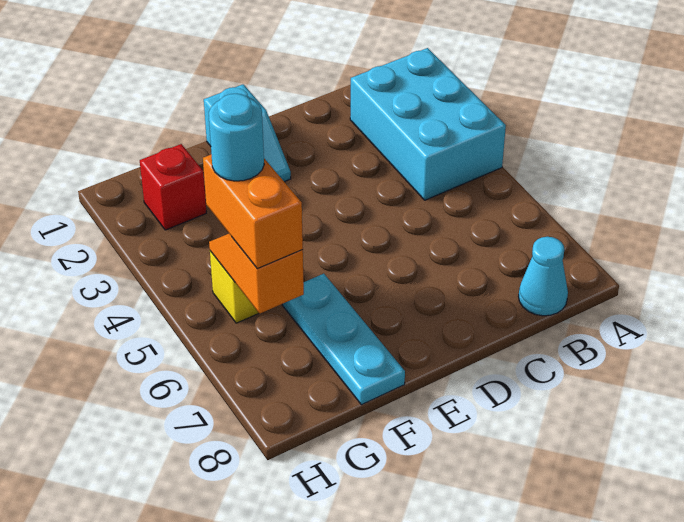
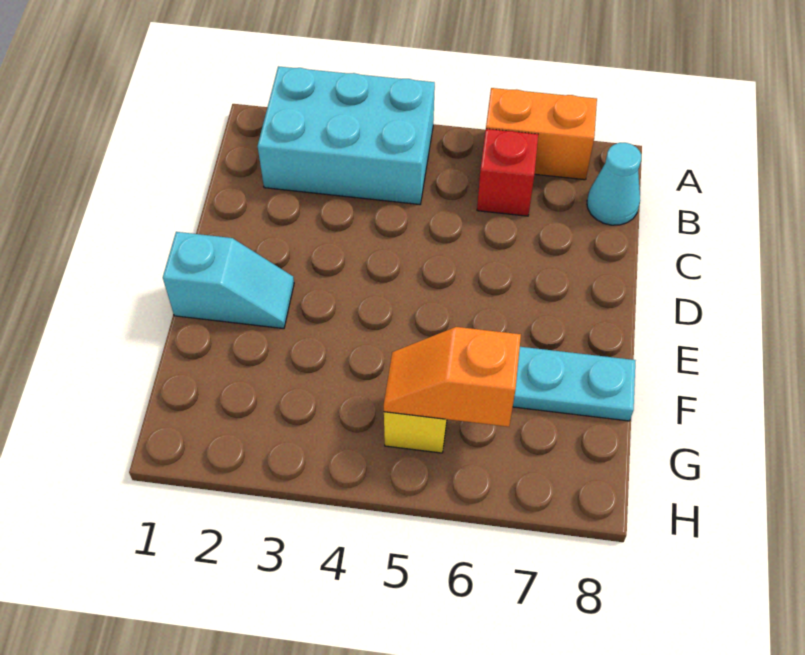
red 1x1 brick [140,144,206,230] -> red 1x1 brick moved to [477,129,538,216]
orange 1x2 brick [203,154,303,269] -> orange 1x2 brick moved to [486,88,597,180]
cyan 1x1 round brick [209,94,264,181] -> none

